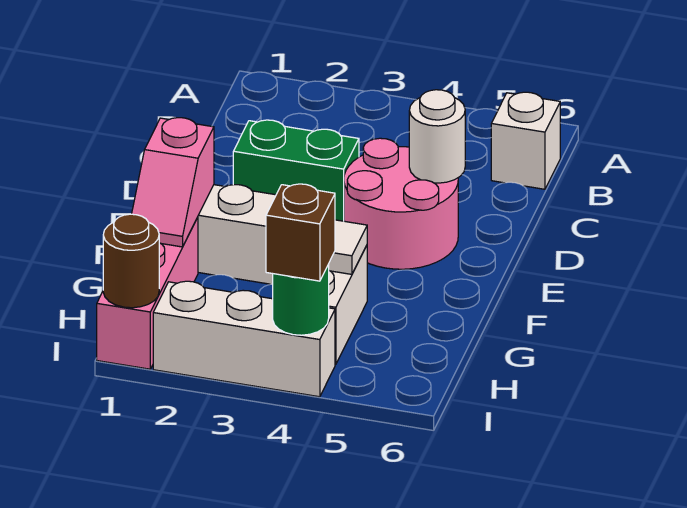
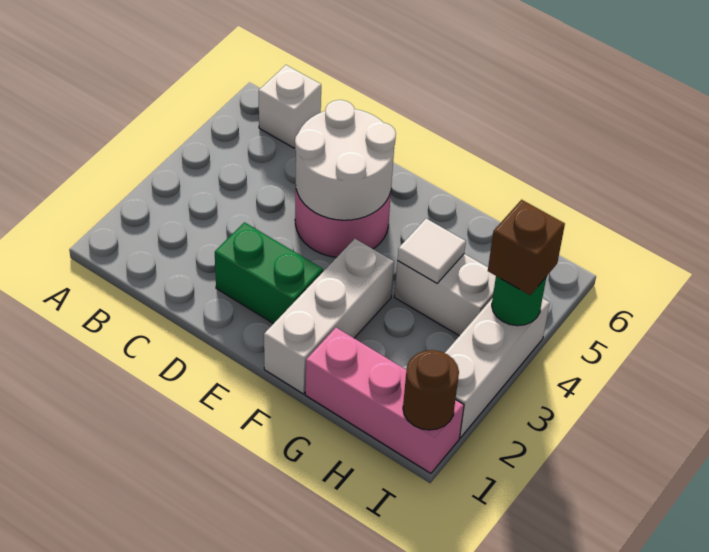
green 1x2 brick [233,120,359,221] -> green 1x2 brick turned to [215,222,323,324]
white 1x1 round brick [409,90,465,183] -> white 2x2 round brick [295,100,396,220]
pink 1x2 slope [132,118,214,247] -> none

